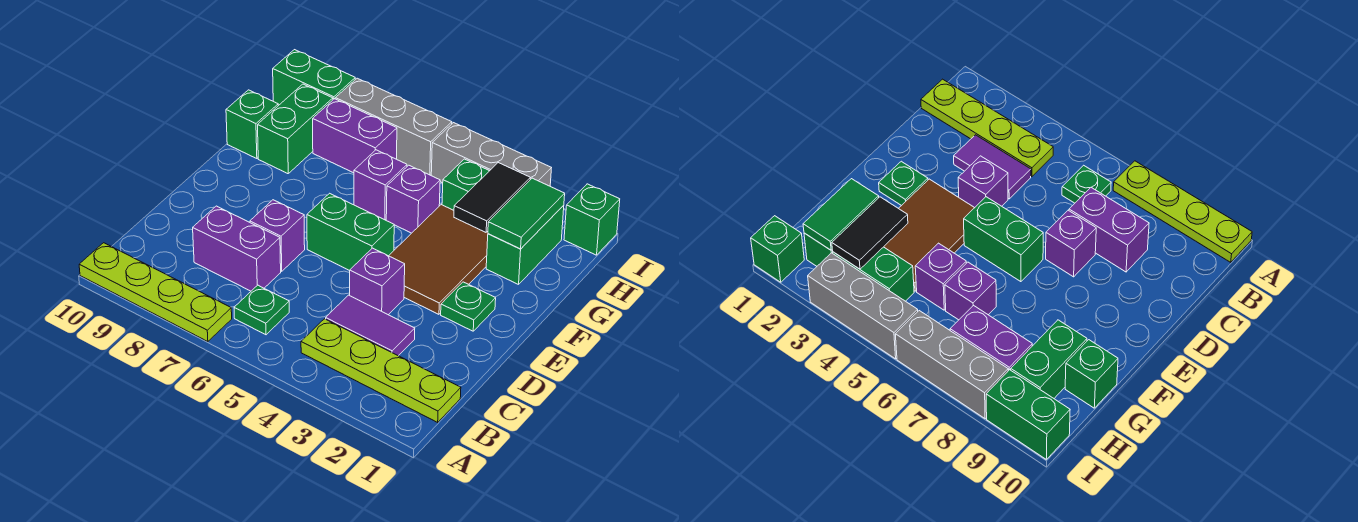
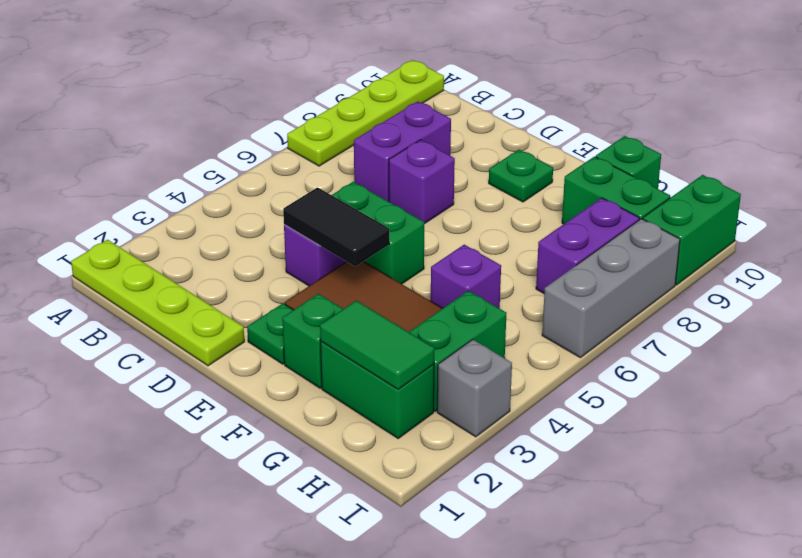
lime 1x4 plate [301,319,461,422] -> lime 1x4 plate turned to [71,240,244,366]
green 1x1 plate [234,285,289,335] -> green 1x1 plate moved to [489,150,553,202]
purple 1x2 tile [326,295,415,356] -> none
green 1x2 brick [307,193,394,271] -> green 1x2 brick turned to [332,182,424,284]
black 1x2 tile [454,163,530,232] -> black 1x2 tile moved to [283,187,389,266]
purple 1x1 brick [354,150,407,220] -> none
green 1x1 brick [564,184,620,255] -> green 1x1 brick moved to [282,294,343,388]
grey 1x3 brick [431,123,551,186] -> grey 1x1 brick [437,340,512,437]

